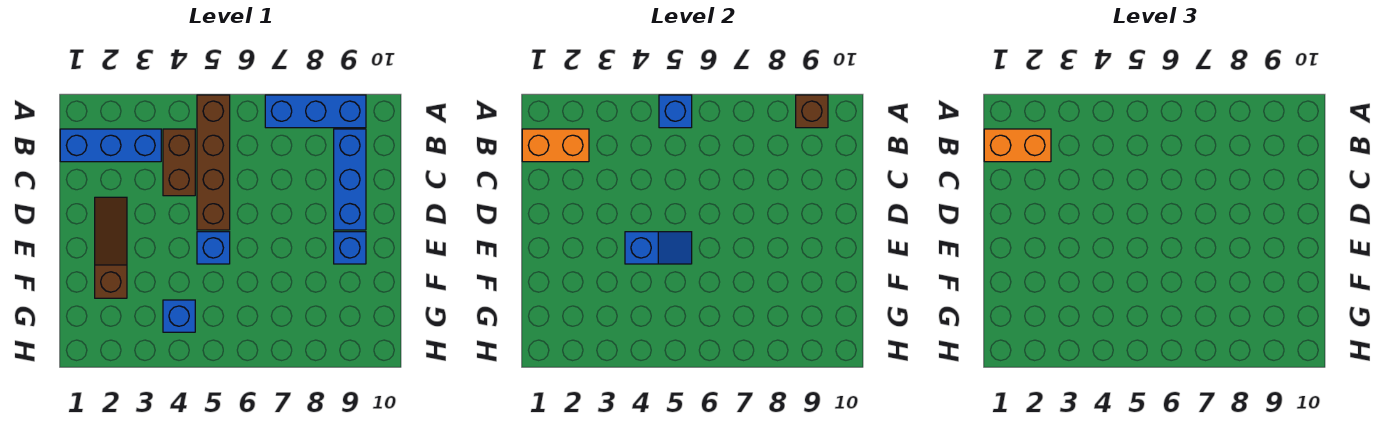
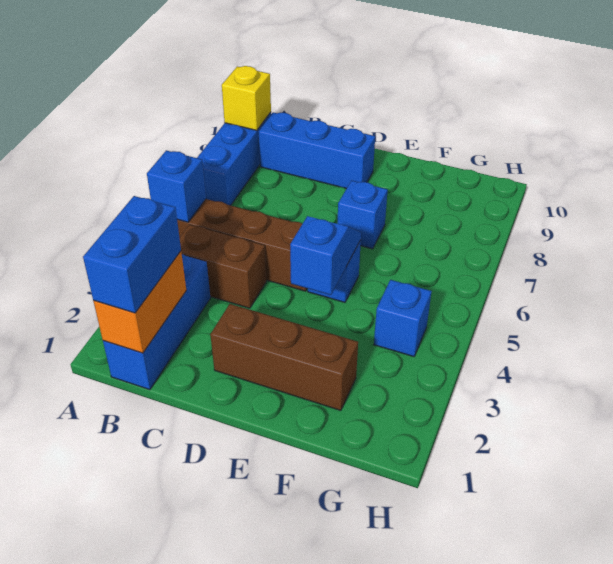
brown 1x1 brick [796,95,828,128] -> yellow 1x1 brick [222,66,271,130]
orange 1x2 brick [984,129,1051,162] -> blue 1x2 brick [83,196,181,313]
brown 1x3 slope [95,197,127,298] -> brown 1x3 brick [210,304,358,411]
blue 1x1 brick [334,232,366,264] -> blue 1x1 brick moved to [337,180,388,249]

